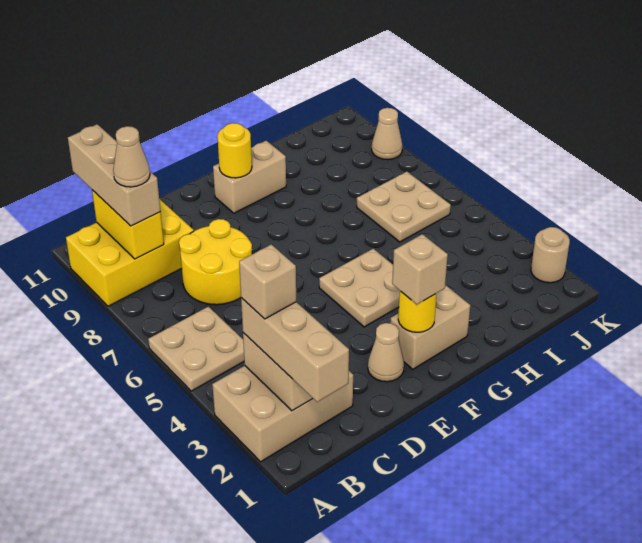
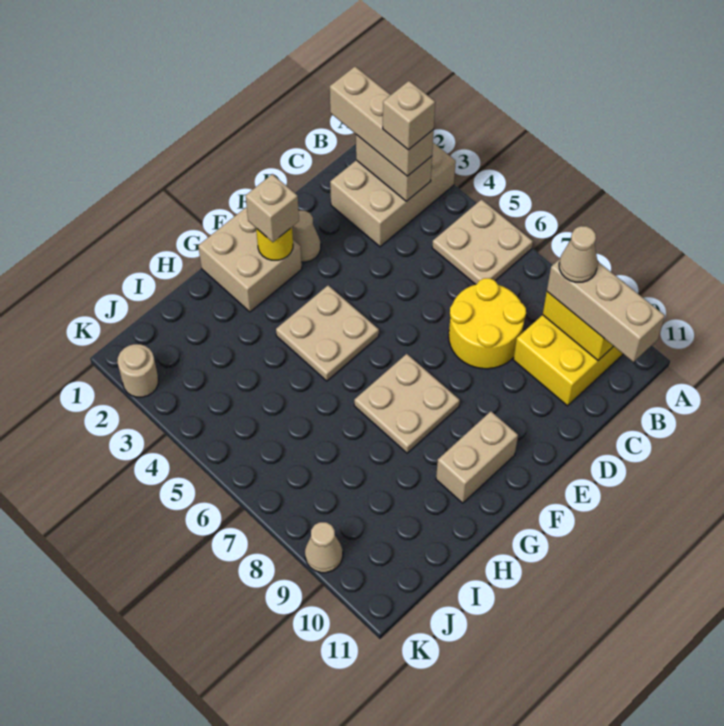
tan 1x2 brick [390,286,470,369] -> tan 2x2 brick [198,207,302,312]
yellow 1x1 round brick [217,123,252,178] -> none
tan 2x2 plate [357,172,451,242] -> tan 2x2 plate moved to [354,354,460,453]

